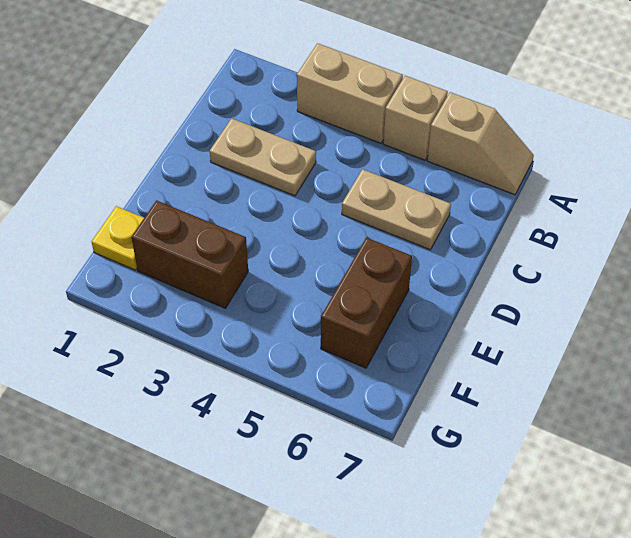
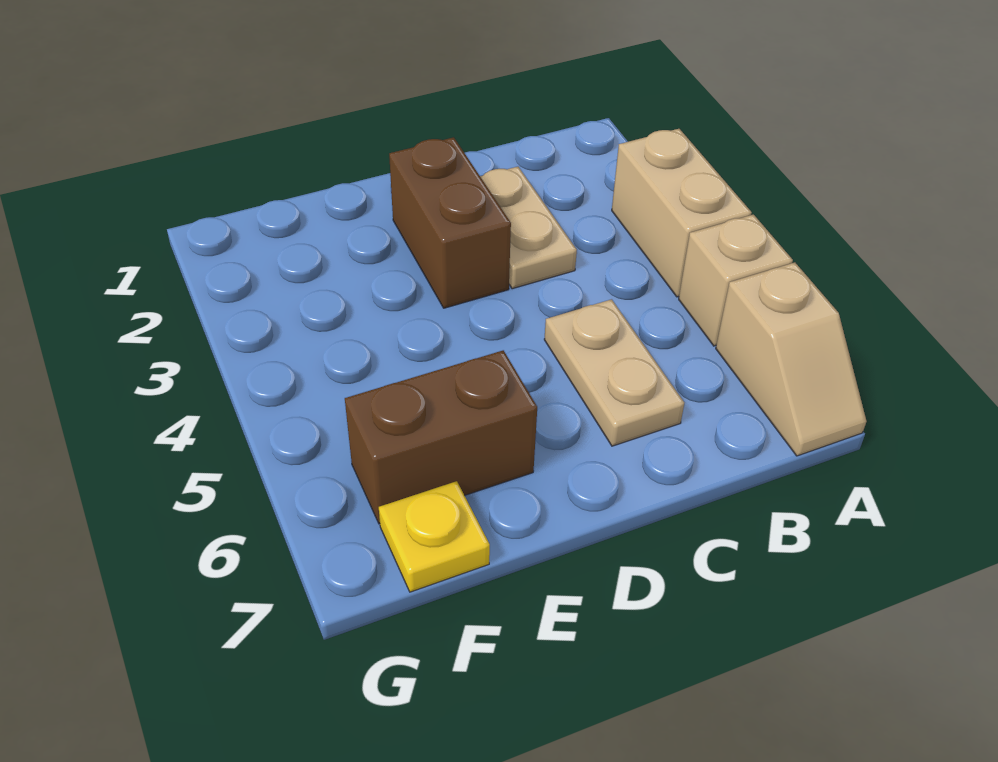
yellow 1x1 plate [92,206,144,270] -> yellow 1x1 plate moved to [379,481,490,592]
brown 1x2 brick [131,200,248,308] -> brown 1x2 brick moved to [389,137,511,308]

